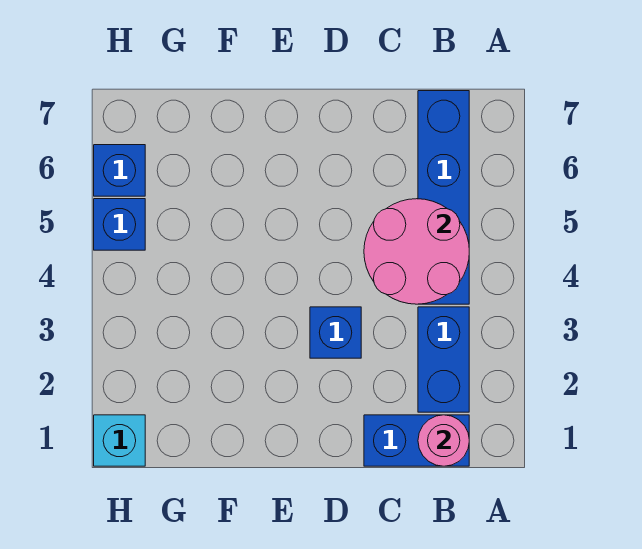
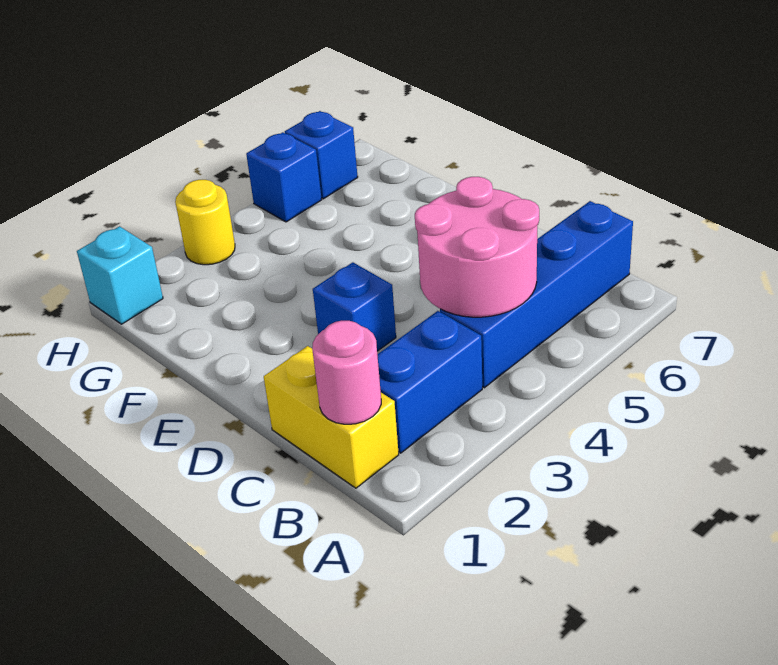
blue 1x2 brick [364,415,469,466] -> yellow 1x2 brick [264,346,399,488]
none -> yellow 1x1 round brick [175,180,235,265]

